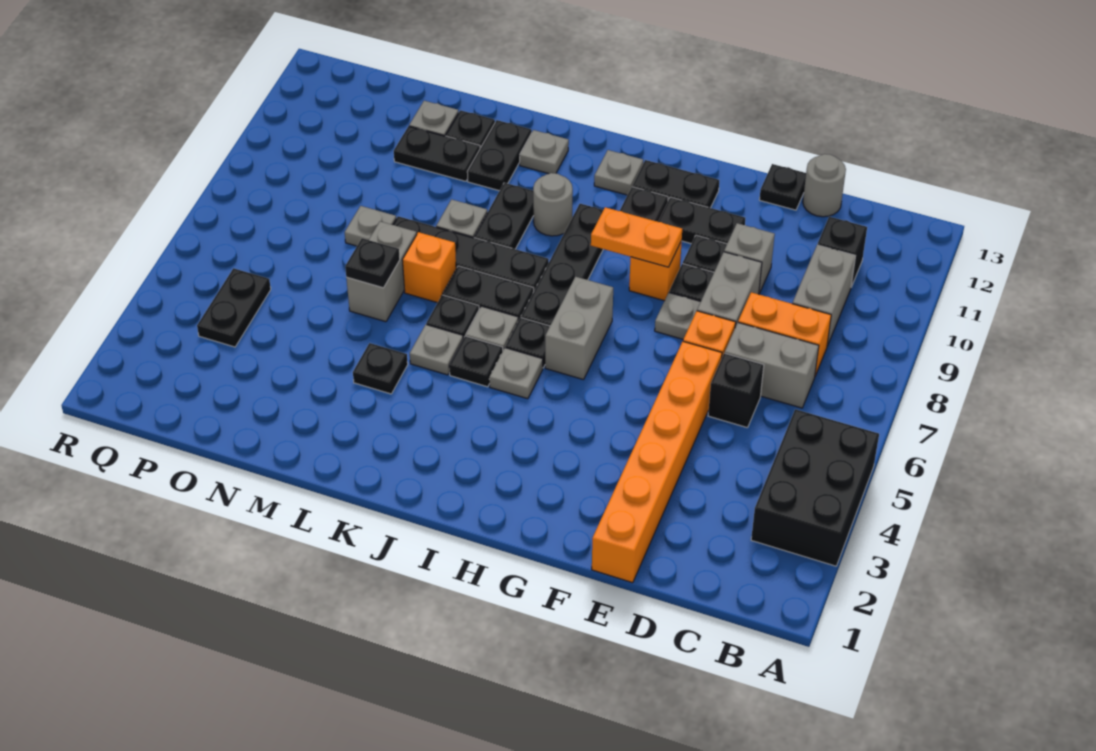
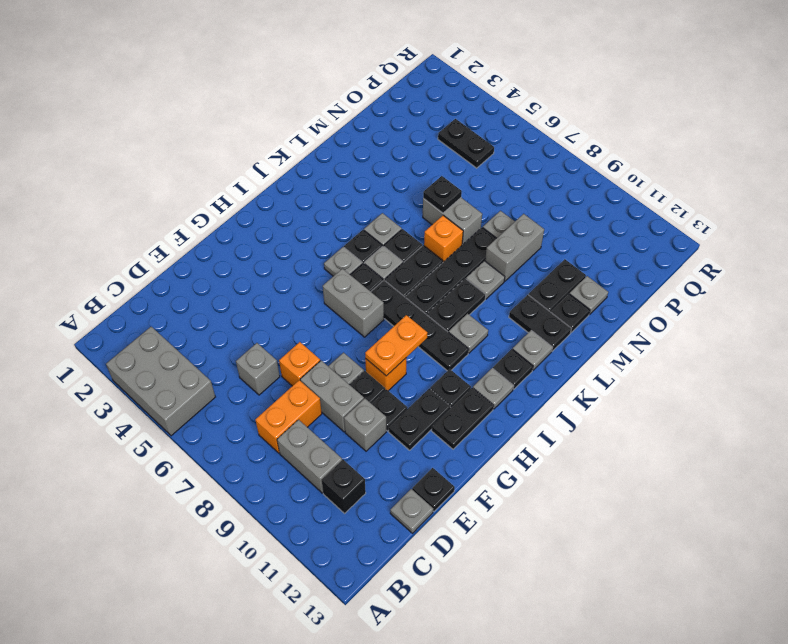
black 2x3 brick [751,409,879,566] -> grey 2x3 brick [106,327,215,436]
grey 1x2 brick [725,323,819,408] -> grey 1x2 brick moved to [485,214,544,281]
black 1x1 brick [708,353,764,428] -> grey 1x1 brick [236,343,280,395]
grey 1x1 round brick [803,154,846,217] -> grey 1x1 plate [390,489,433,533]
orange 1x6 brick [592,342,722,583] -> none
grey 1x1 round brick [533,173,573,236] -> grey 1x1 plate [449,314,488,353]
black 1x2 plate [474,183,534,249] -> black 1x2 plate turned to [427,278,486,332]
black 1x1 plate [353,343,408,394] -> black 1x1 plate moved to [493,349,533,389]

